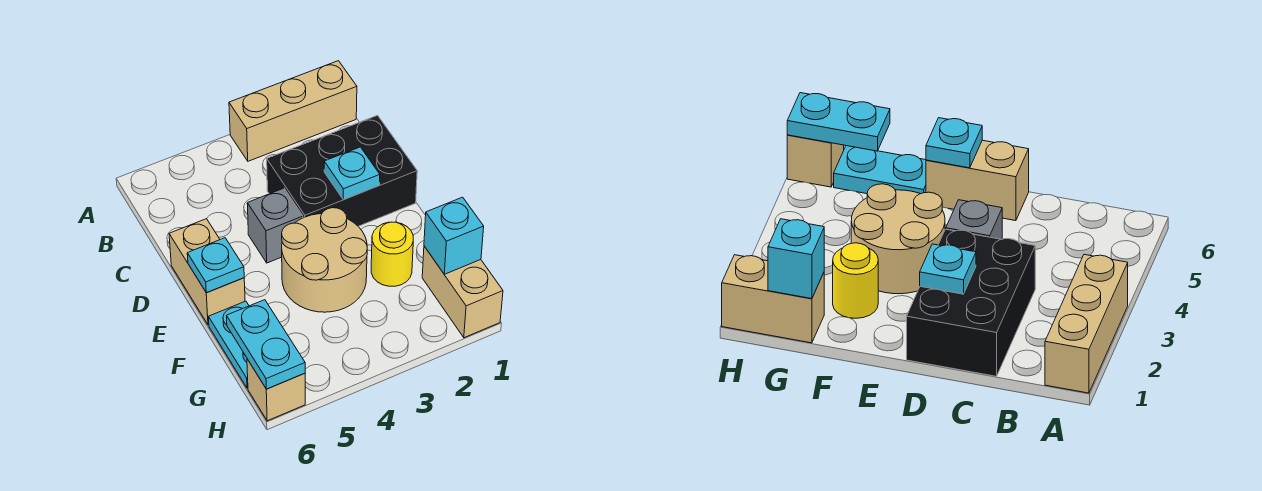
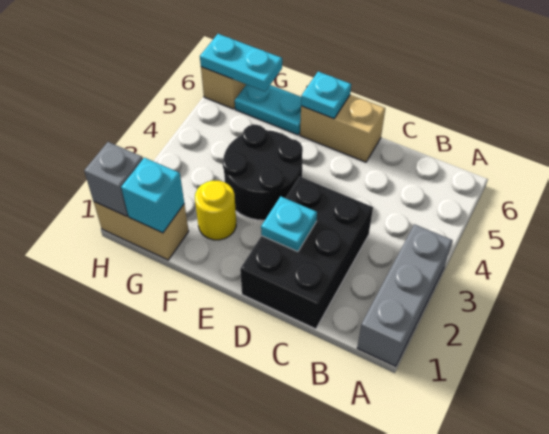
tan 1x3 brick [229,61,357,161] -> grey 1x3 brick [357,224,452,366]
grey 1x1 brick [247,188,303,263] -> grey 1x1 brick moved to [84,142,143,216]
tan 2x2 round brick [282,208,367,312] -> black 2x2 round brick [223,124,303,220]

